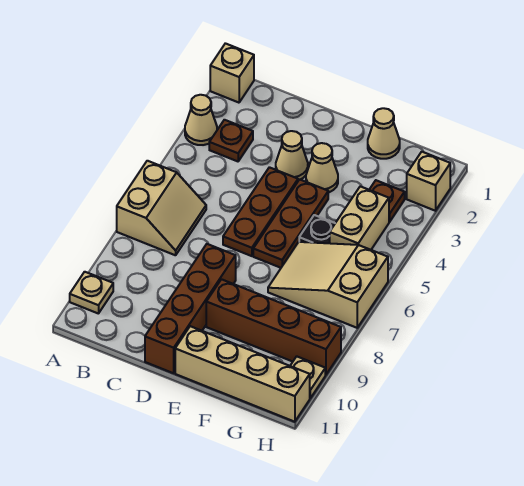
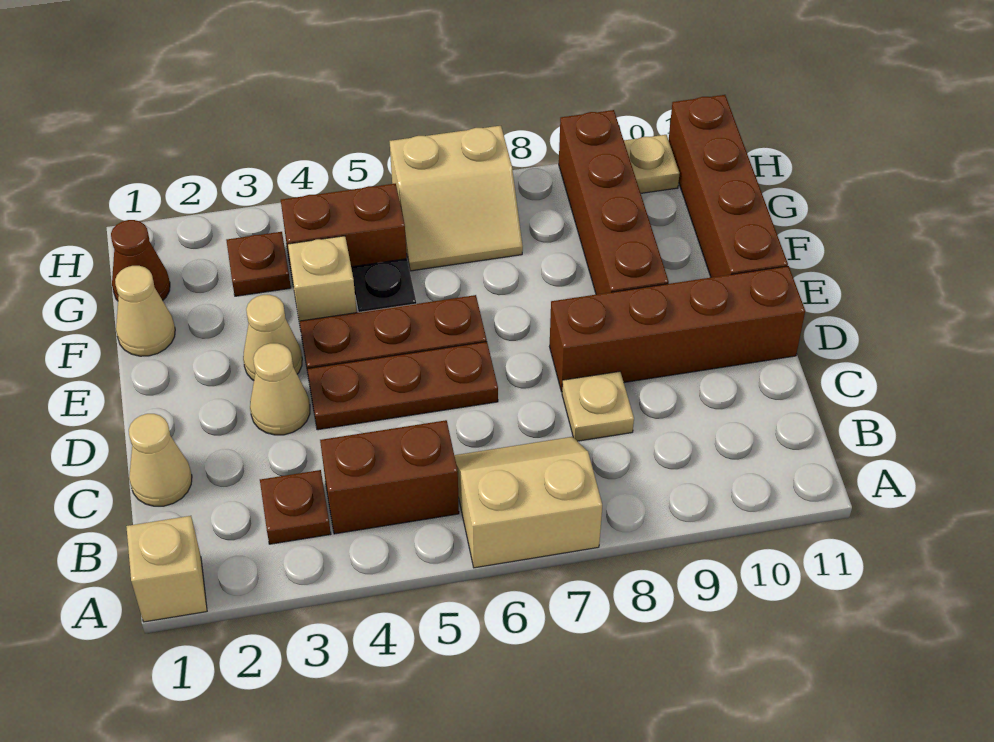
tan 1x1 cone [185,95,217,145] -> tan 1x1 cone moved to [129,414,192,506]
tan 1x1 plate [70,272,113,314] -> tan 1x1 plate moved to [562,371,634,441]
none -> brown 1x2 brick [320,420,459,534]
tan 1x4 brick [175,326,310,422] -> brown 1x4 brick [669,95,788,277]
tan 2x3 slope [268,242,388,328] -> tan 2x2 slope [390,126,523,271]
none -> brown 1x1 cone [111,220,170,301]
tan 1x2 brick [330,186,389,250] -> brown 1x2 brick [281,184,407,281]
tan 1x1 brick [407,152,450,211] -> tan 1x1 brick moved to [288,236,357,323]

